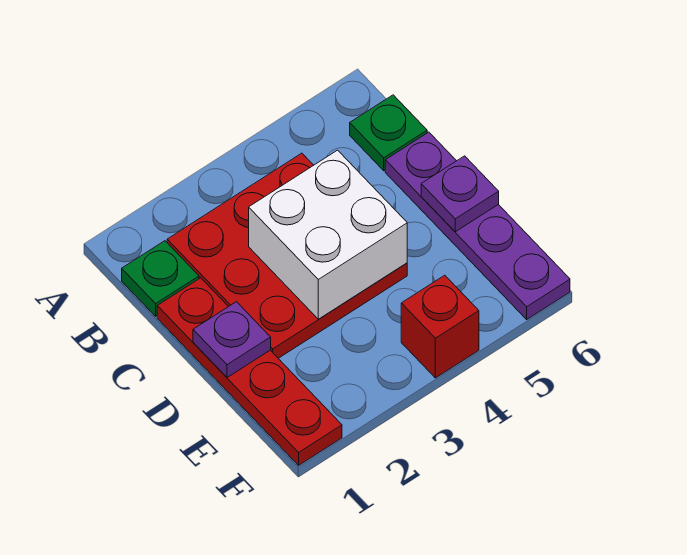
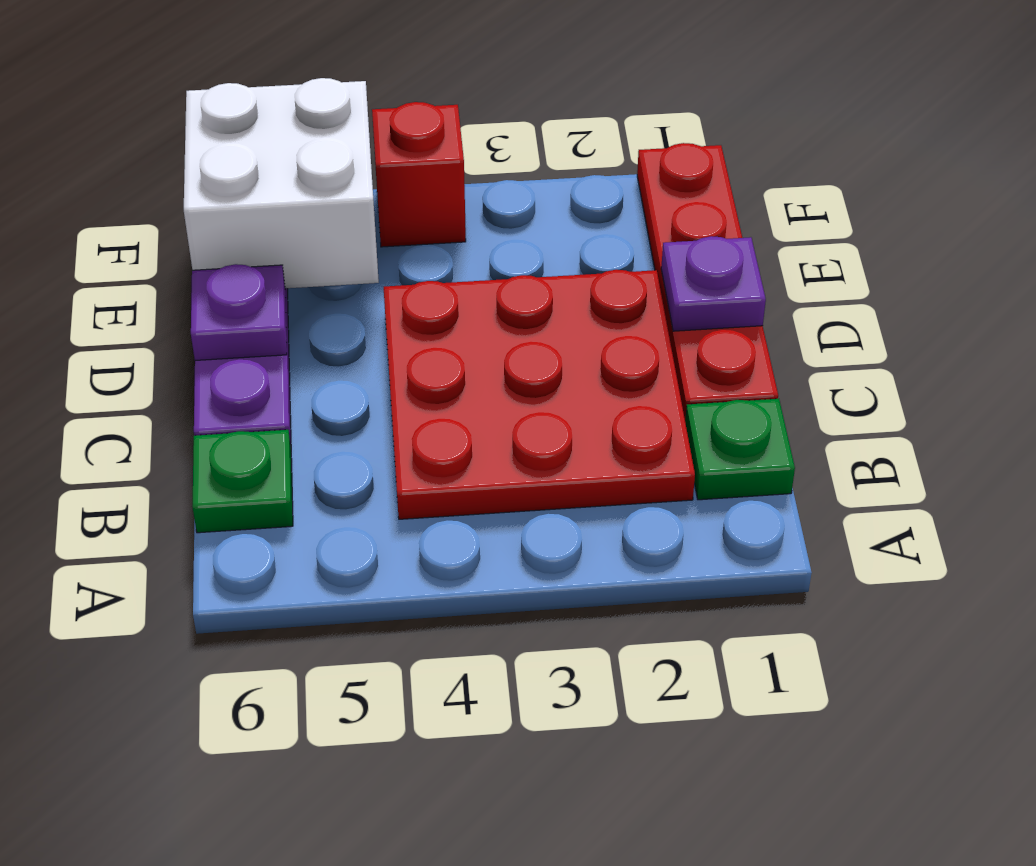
white 2x2 brick [249,150,407,319] -> white 2x2 brick moved to [184,78,379,288]

